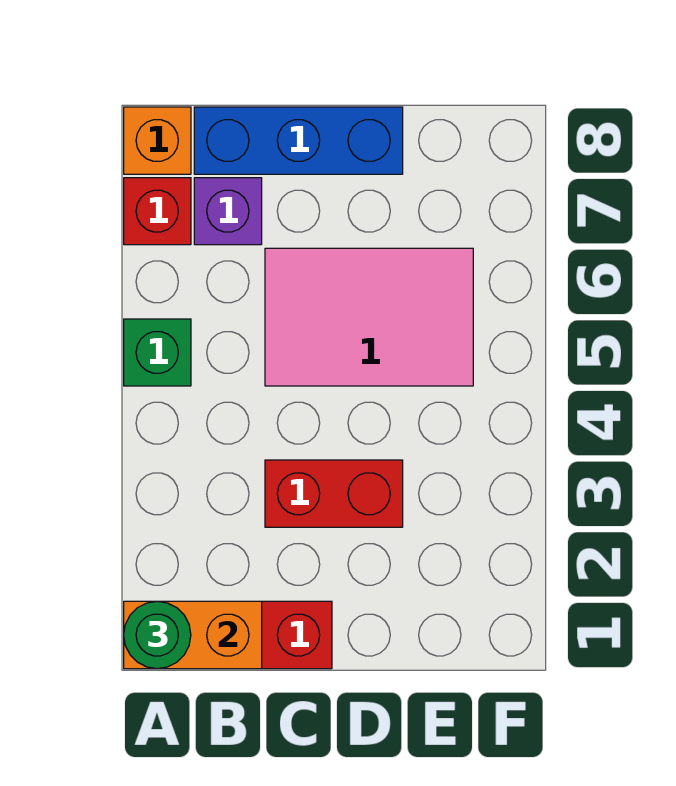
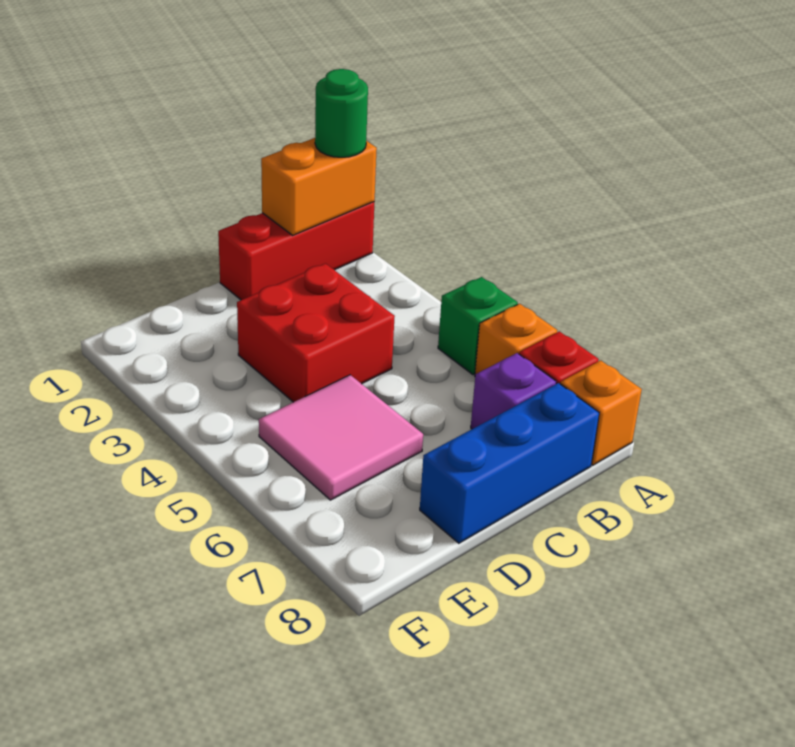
none -> orange 1x1 brick [475,304,557,374]
red 1x2 brick [265,460,403,527] -> red 2x2 brick [237,264,395,402]
pink 2x3 tile [265,248,473,386] -> pink 2x2 tile [259,375,423,500]

